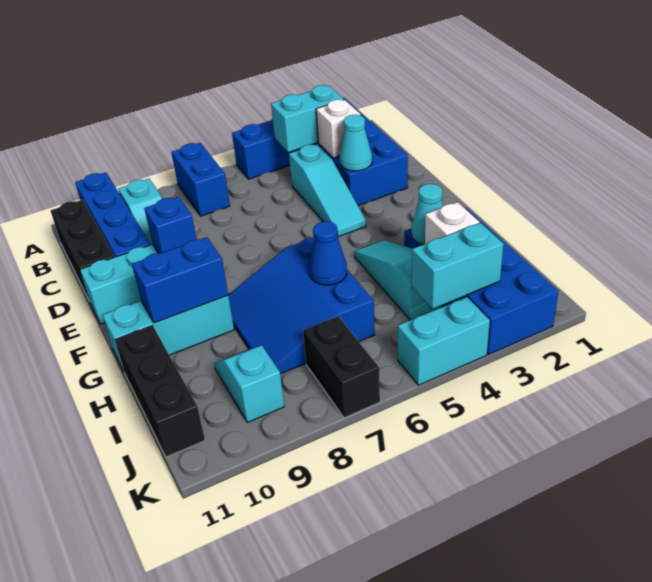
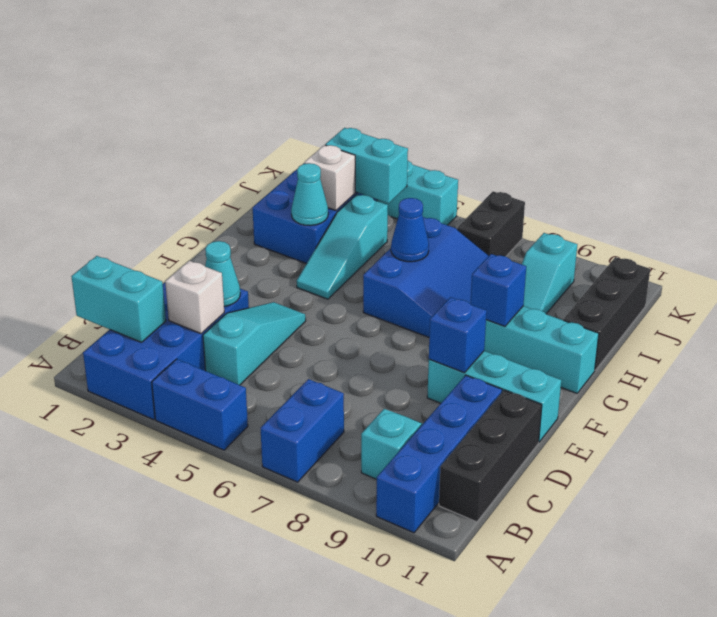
cyan 1x2 brick [271,85,344,152] -> cyan 1x2 brick moved to [71,256,166,342]
blue 1x2 brick [132,237,228,323] -> blue 1x1 brick [470,254,526,327]

